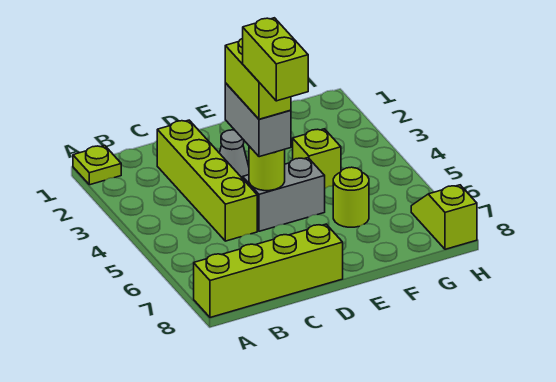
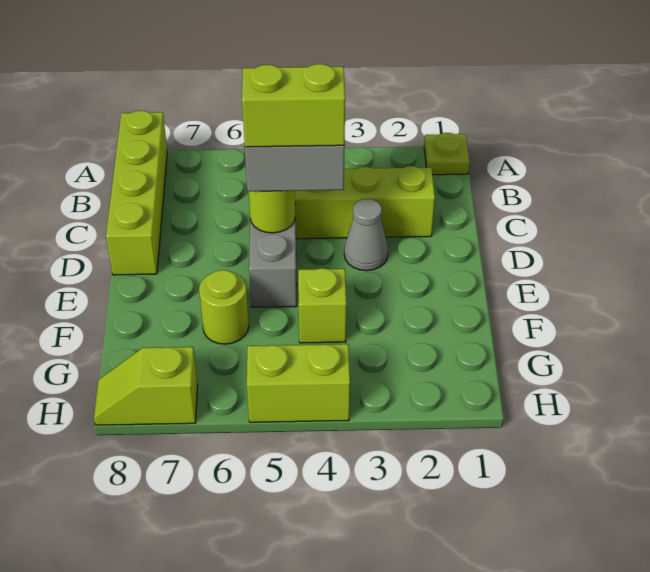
lime 1x2 brick [243,18,308,101] -> lime 1x2 brick moved to [247,344,350,422]
lime 1x2 slope [411,185,477,249] -> lime 1x2 slope turned to [94,347,198,425]

